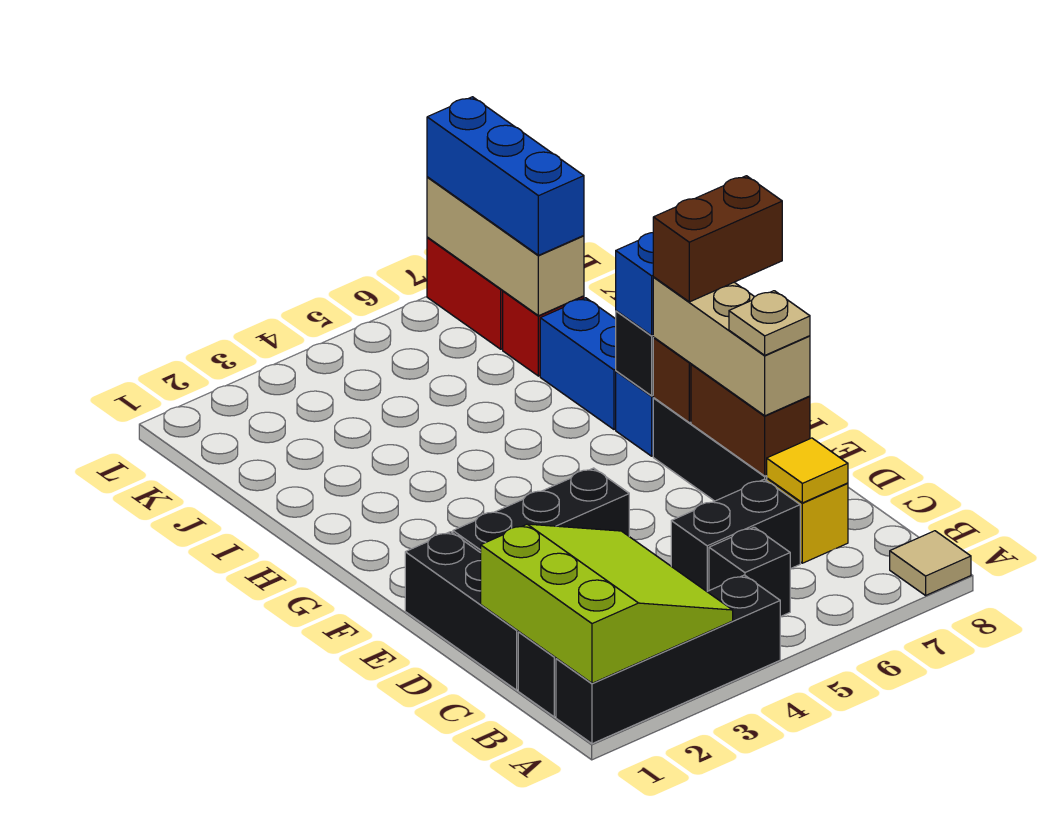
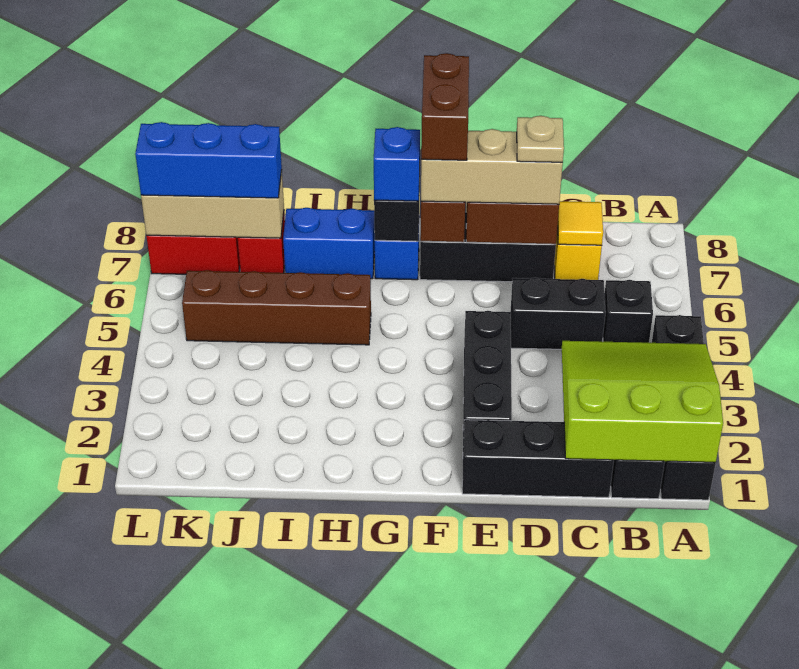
tan 1x1 tile [890,531,971,595] -> none
black 1x2 brick [671,479,800,591] -> black 1x2 brick turned to [510,278,606,349]
none -> brown 1x4 brick [182,270,371,345]

